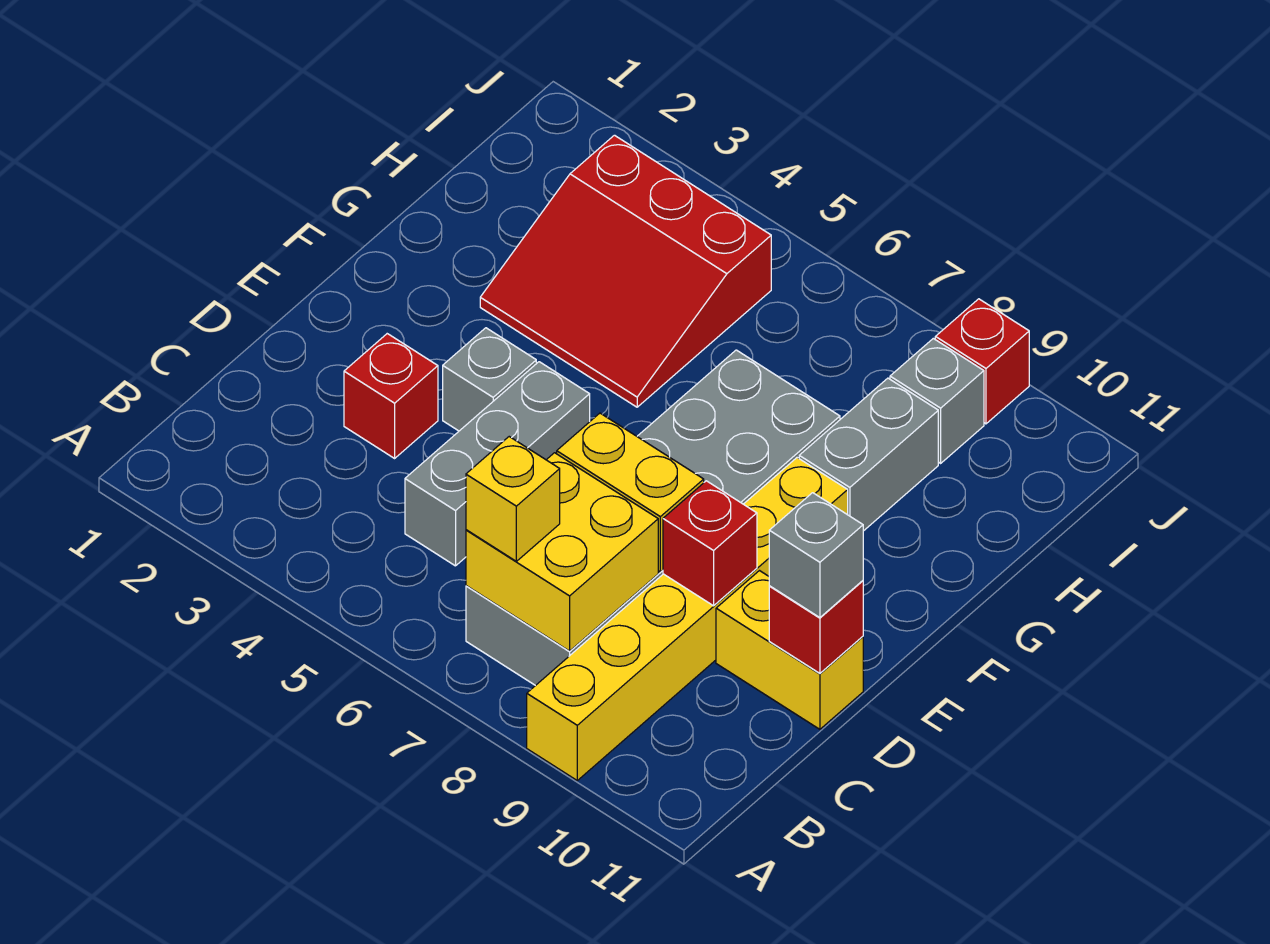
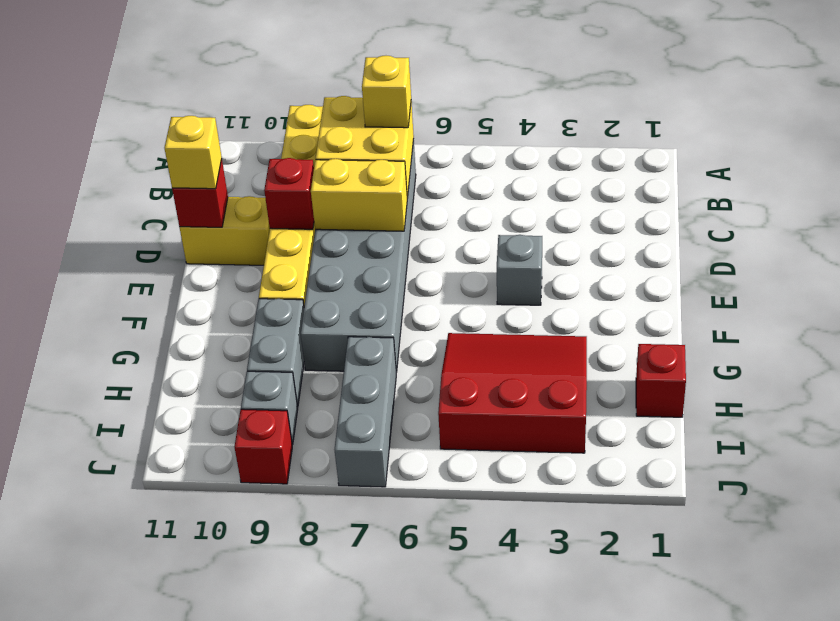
grey 1x3 brick [405,362,590,566] -> grey 1x3 brick moved to [335,337,396,487]
red 1x1 brick [344,334,438,458] -> red 1x1 brick moved to [636,344,686,417]
grey 1x1 brick [769,493,863,618] -> yellow 1x1 brick [165,116,222,189]

